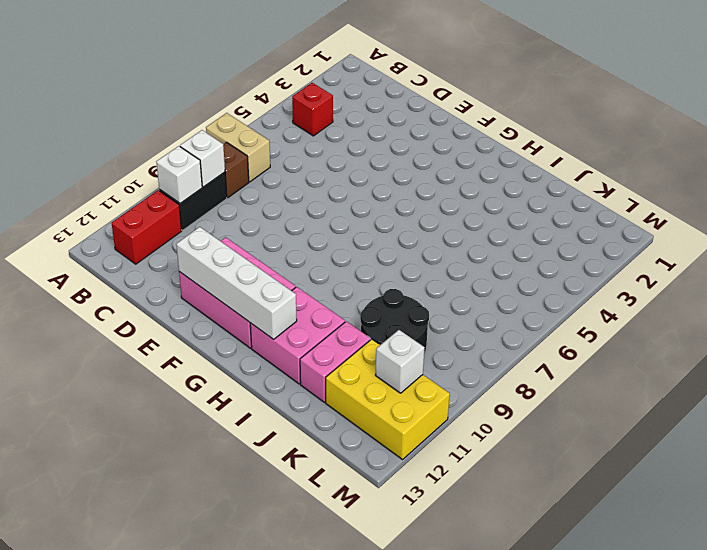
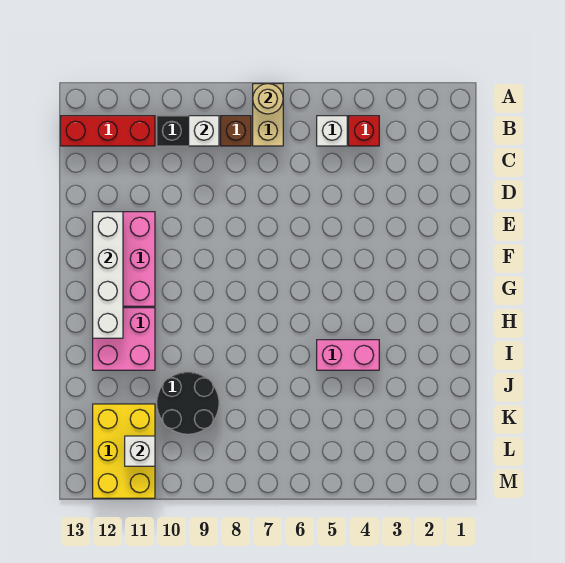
none -> tan 1x1 round brick [253,84,283,114]
white 1x1 brick [156,146,202,203] -> white 1x1 brick moved to [317,116,347,146]
red 1x2 brick [112,190,181,264] -> red 1x3 brick [61,116,155,146]
pink 1x2 brick [300,321,371,402] -> pink 1x2 brick moved to [317,340,379,370]

